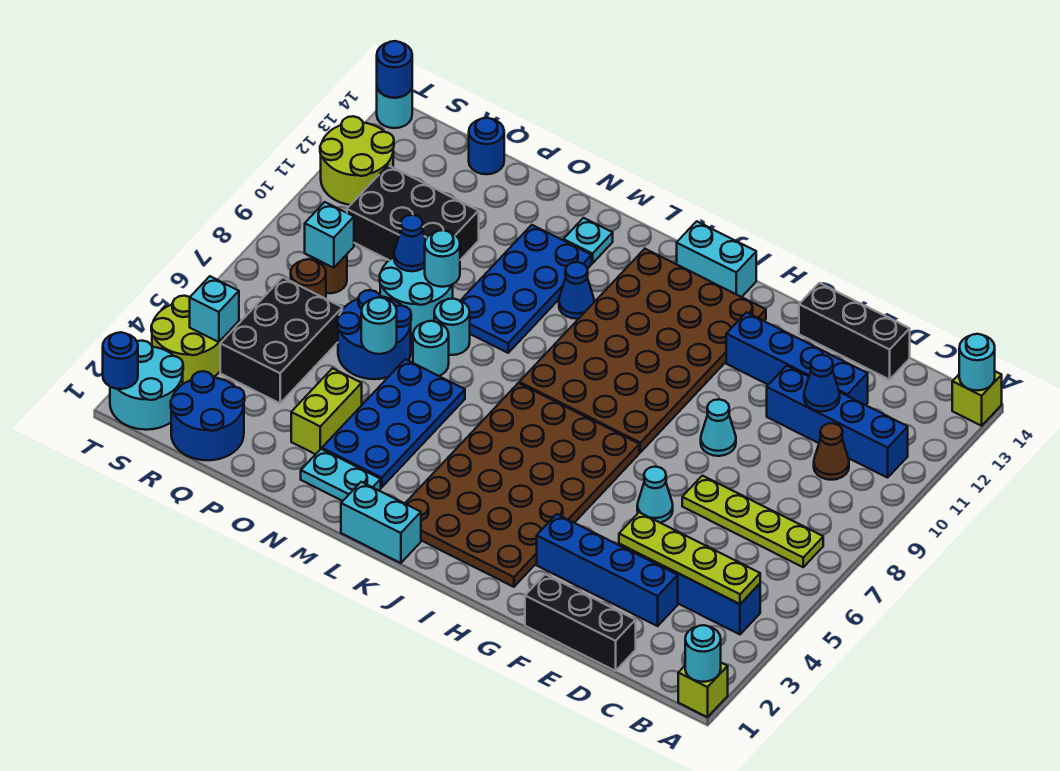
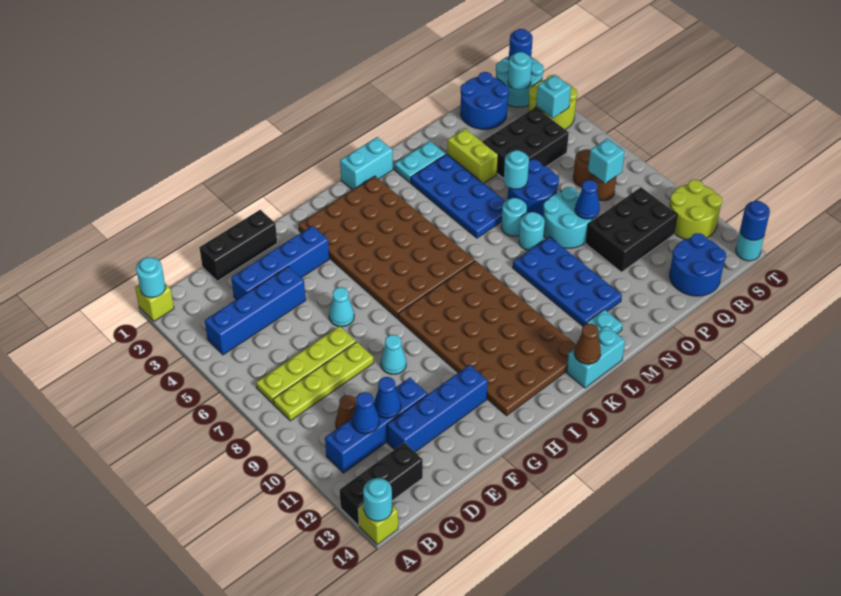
lime 1x4 plate [619,512,760,604] -> lime 1x4 plate moved to [273,342,374,421]
black 1x3 brick [799,283,910,380] -> black 1x3 brick moved to [340,442,423,526]
cyan 1x2 brick [677,221,756,297] -> cyan 1x2 brick moved to [567,326,625,388]
none -> brown 1x1 cone [574,324,601,364]
blue 1x1 cone [559,262,594,319] -> blue 1x1 cone moved to [352,392,379,434]
cyan 1x1 round brick [425,230,460,287] -> cyan 1x1 round brick moved to [508,52,532,90]
black 2x3 brick [220,277,342,403] -> black 2x3 brick turned to [483,107,569,179]
blue 1x1 round brick [469,118,504,174] -> blue 2x2 round brick [670,233,726,296]

